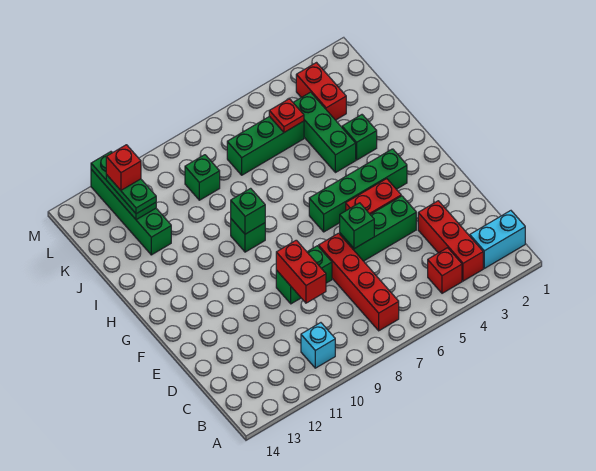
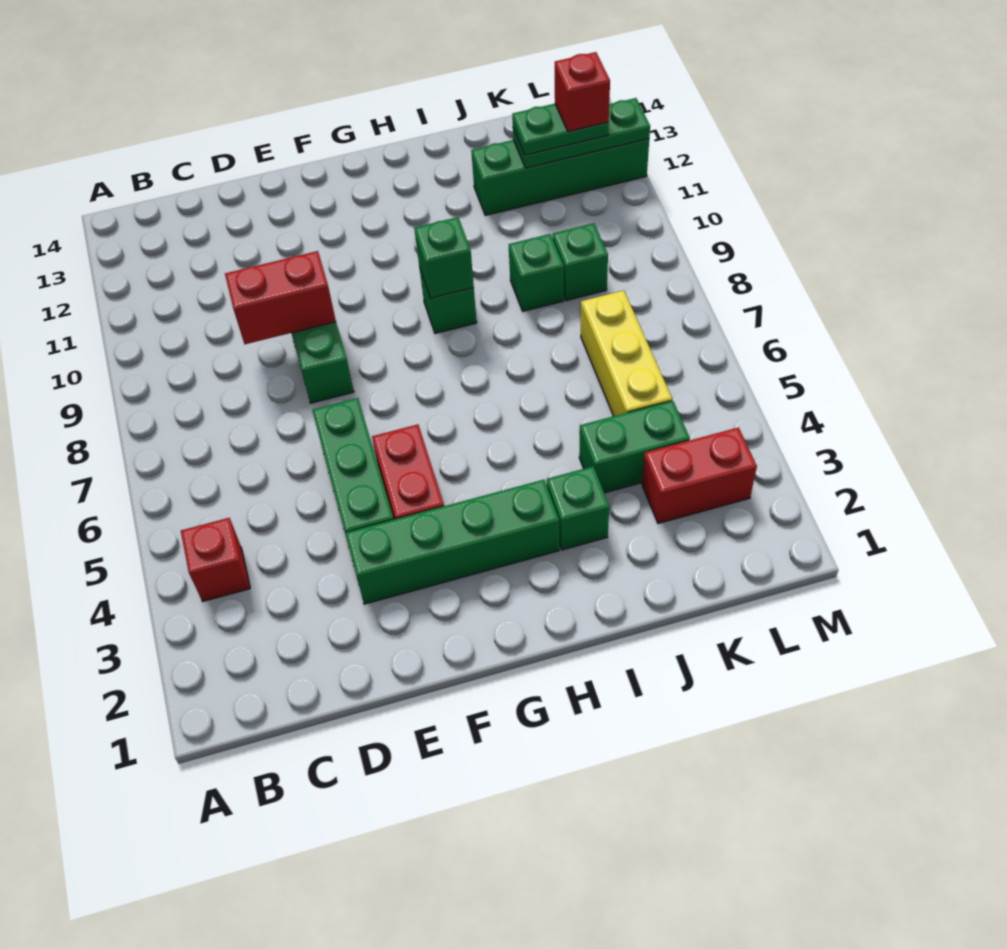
cyan 1x2 brick [470,211,525,268] -> none
red 1x3 brick [418,201,483,281] -> none
red 1x4 brick [319,233,399,331] -> none
cyan 1x1 brick [301,323,335,368] -> none
green 1x1 brick [340,203,374,249] -> green 1x1 brick moved to [509,234,564,311]
green 1x4 brick [309,149,407,232] -> green 1x4 brick turned to [345,480,559,604]
green 1x3 brick [293,92,356,173] -> green 1x2 brick [579,401,690,493]
green 1x3 brick [227,116,304,175] -> yellow 1x3 brick [581,290,672,416]
red 1x1 plate [269,99,304,132] -> none

